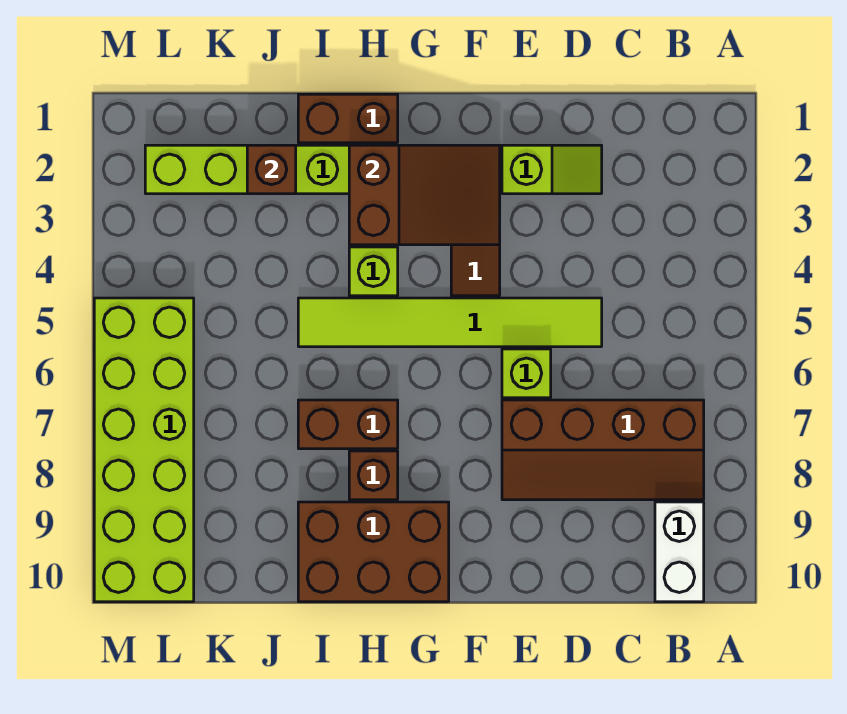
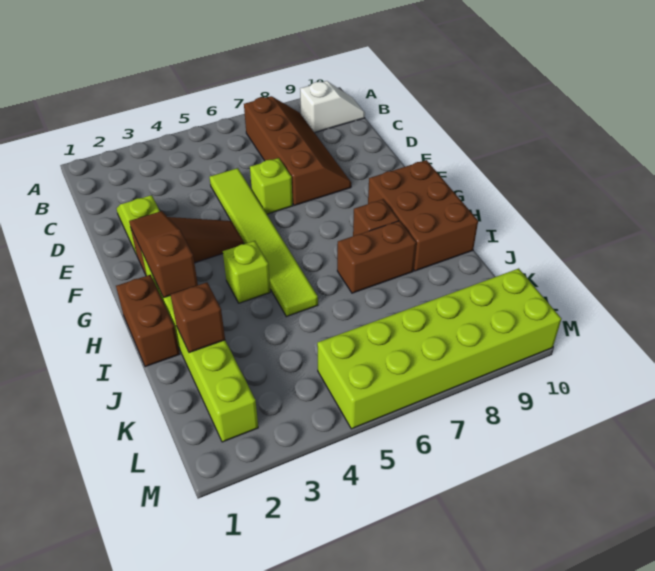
white 1x2 brick [655,502,704,602] -> white 1x2 slope [300,81,365,133]
brown 2x3 slope [349,145,500,245] -> brown 1x3 slope [129,211,198,298]
brown 1x2 brick [298,400,398,449] -> brown 1x2 brick turned to [337,221,416,293]

